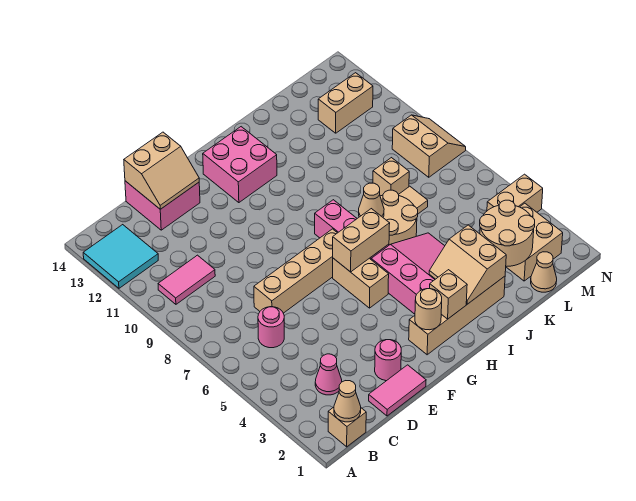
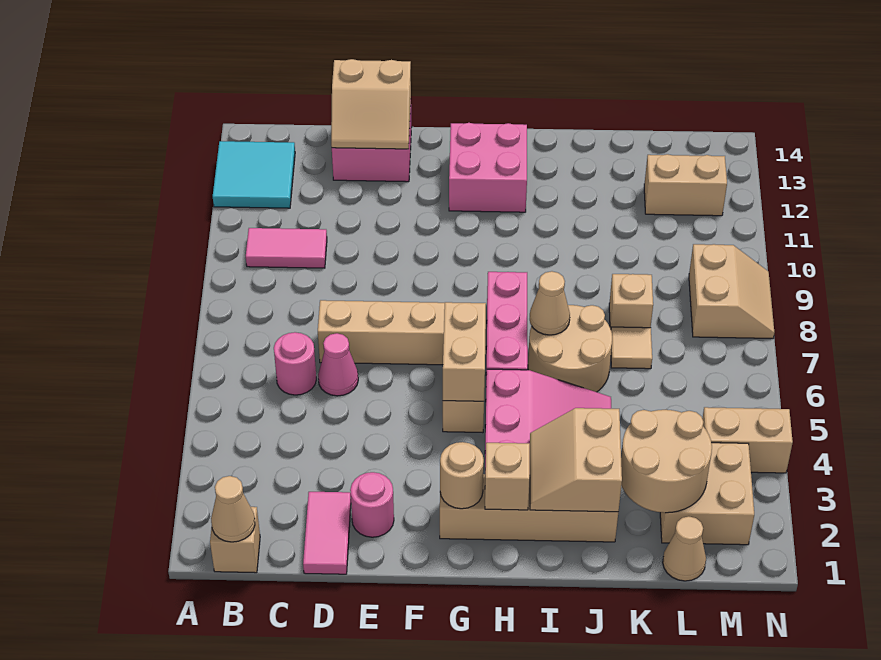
pink 1x1 cone [315,354,342,395] -> pink 1x1 cone moved to [318,333,358,396]
pink 1x2 tile [369,365,426,416] -> pink 1x2 tile turned to [303,492,351,574]
tan 1x2 brick [333,209,390,272] -> tan 1x2 brick turned to [443,302,486,401]

